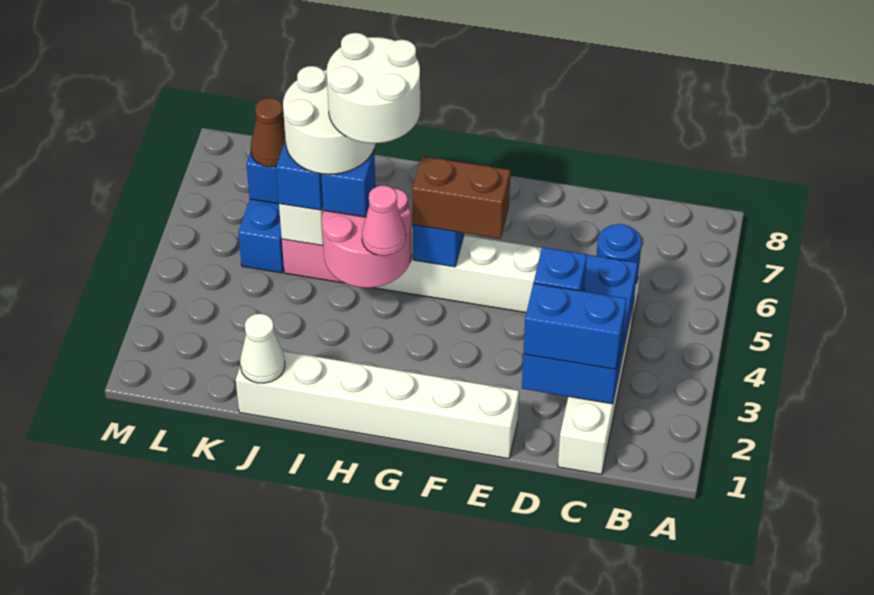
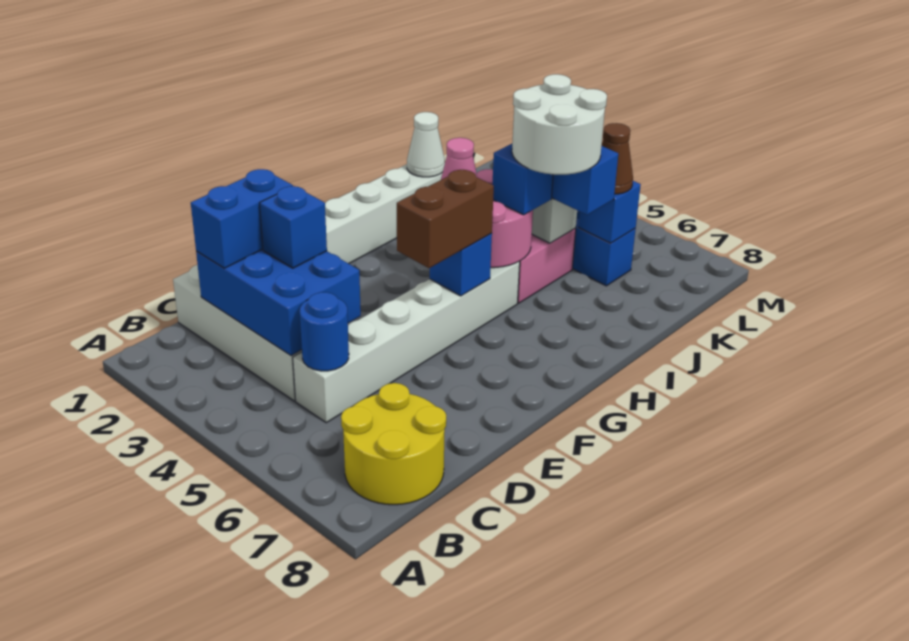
none -> yellow 2x2 round brick [341,383,446,505]
white 2x2 round brick [327,33,420,143] -> none

